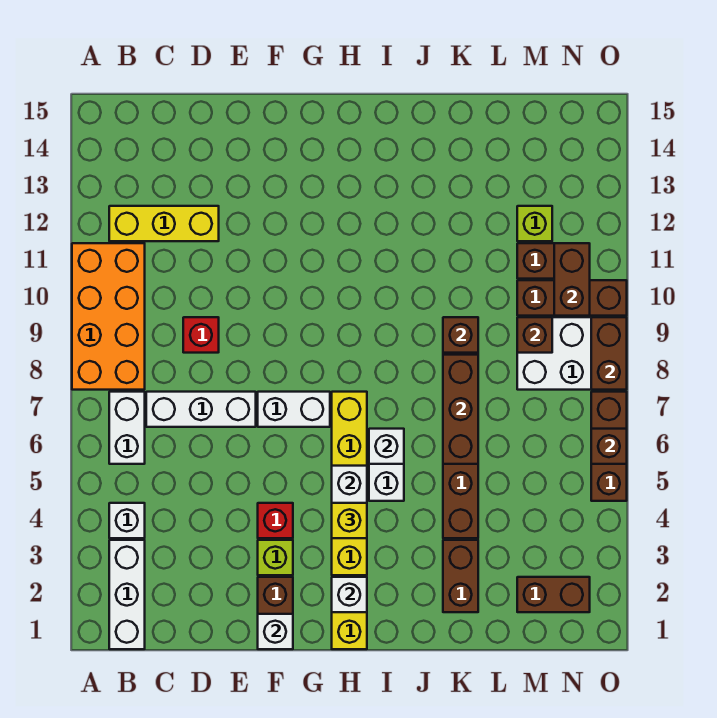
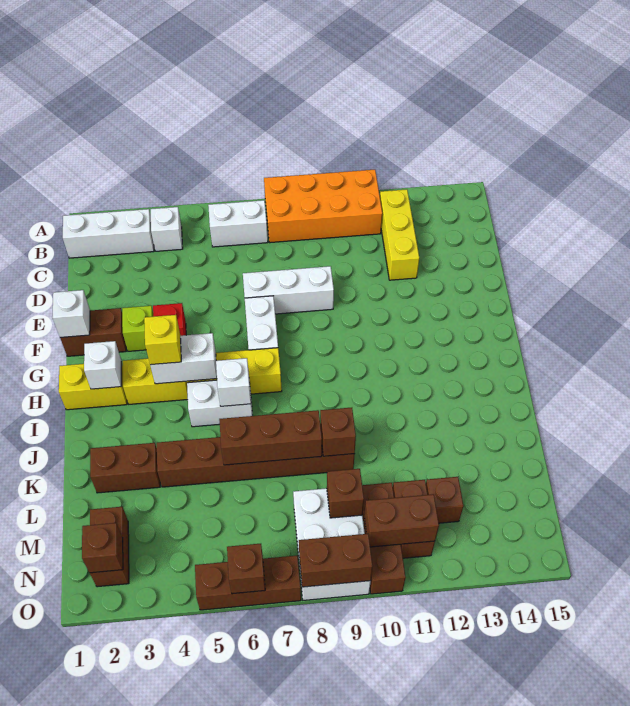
white 1x3 brick [146,392,256,427] -> white 1x3 brick turned to [243,266,334,314]
red 1x1 brick [183,317,219,353] -> none
lime 1x1 brick [517,206,552,241] -> brown 1x1 brick [426,477,463,523]
none -> brown 1x1 brick [82,523,123,573]

